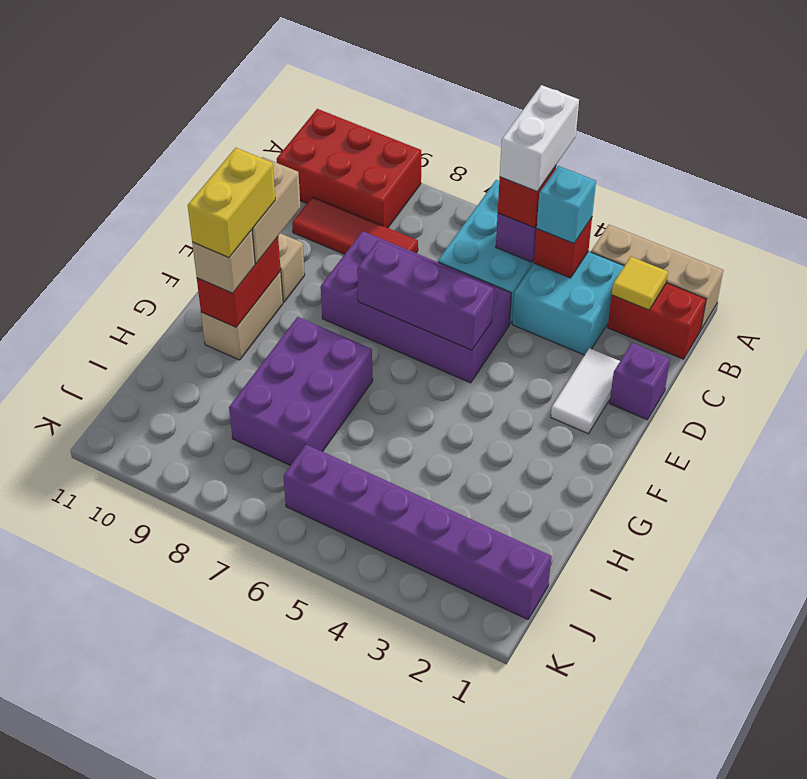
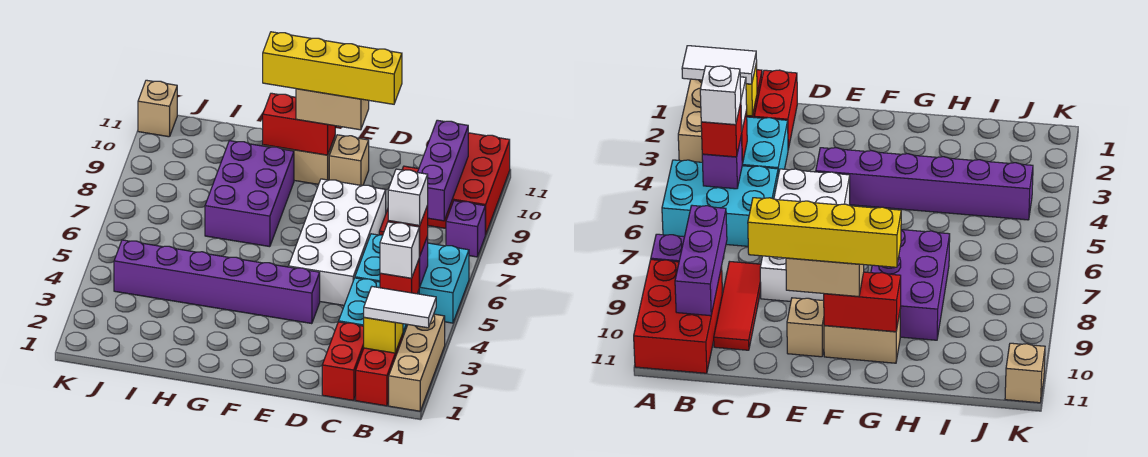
white 1x2 brick [500,85,579,191] -> white 1x1 brick [388,169,428,226]
yellow 1x1 tile [612,257,668,310] -> yellow 1x1 brick [364,317,403,353]
cyan 1x1 brick [536,166,596,243] -> white 1x1 brick [380,222,420,278]
none -> red 1x2 brick [322,322,364,400]
purple 1x1 brick [610,343,670,420] -> purple 1x1 brick moved to [446,201,485,257]
white 1x2 tile [551,348,620,434] -> white 1x2 tile moved to [364,287,436,328]
purple 2x4 brick [321,231,512,383] -> white 2x4 brick [288,179,386,305]
purple 1x3 brick [357,240,493,350] -> purple 1x3 brick moved to [418,120,468,221]
yellow 1x2 brick [188,148,275,258] -> yellow 1x4 brick [263,32,402,104]
purple 2x3 brick [229,317,373,466] -> purple 2x3 brick turned to [205,141,294,247]
tan 1x1 brick [192,230,255,293] -> tan 1x1 brick moved to [138,80,177,137]
purple 1x6 brick [283,444,551,619] -> purple 1x6 brick turned to [114,240,320,324]

